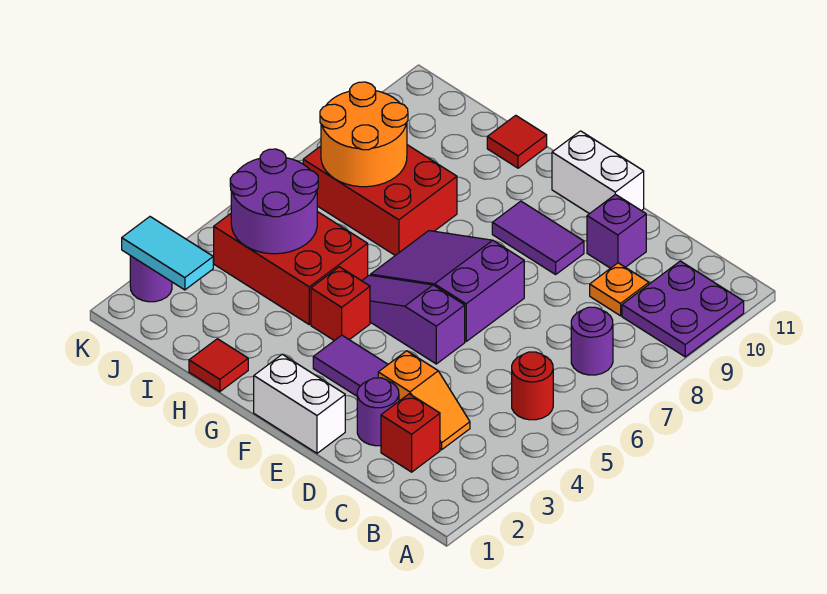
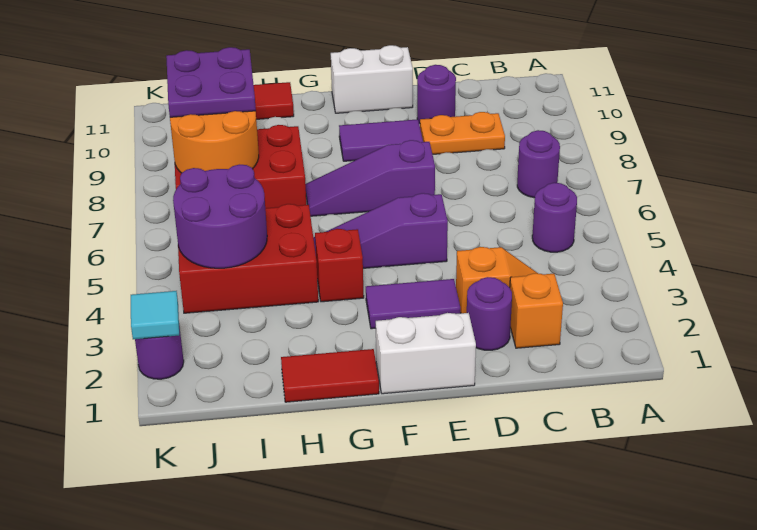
purple 2x2 plate [622,261,744,357] -> purple 2x2 plate moved to [166,47,256,117]
red 1x1 round brick [512,352,553,420] -> purple 1x1 round brick [532,183,577,252]
red 1x1 brick [381,394,440,472] -> orange 1x1 brick [510,273,563,348]
orange 1x1 plate [590,263,649,316] -> orange 1x2 plate [420,112,505,154]
purple 1x1 brick [587,194,646,268] -> purple 1x1 round brick [417,65,456,123]
purple 2x3 slope [371,231,524,341] -> purple 1x3 slope [306,140,435,216]
red 1x1 tile [189,339,248,392] -> red 1x2 tile [281,349,379,402]
cyan 1x2 tile [122,217,213,290] -> cyan 1x1 tile [131,291,179,339]

